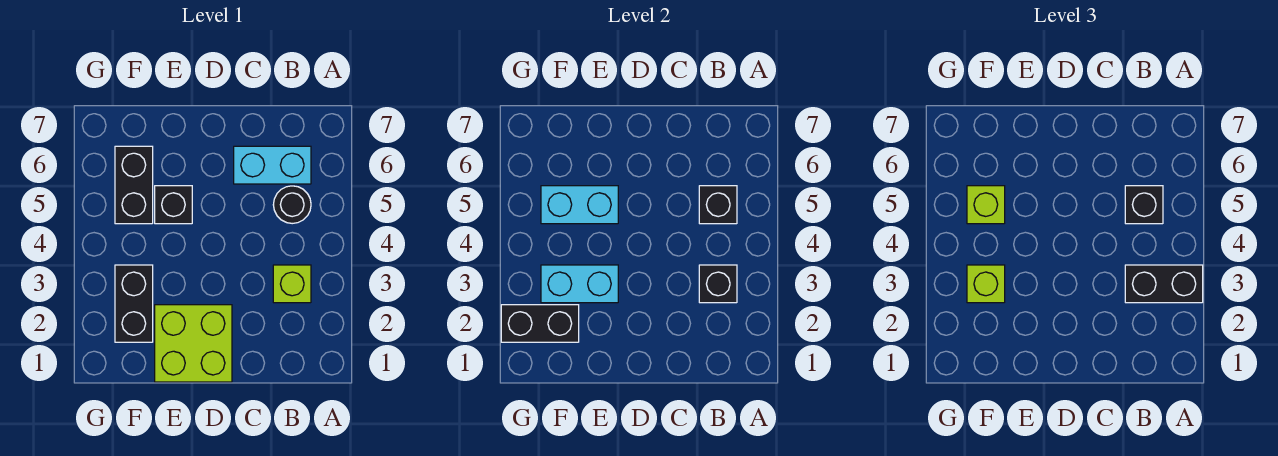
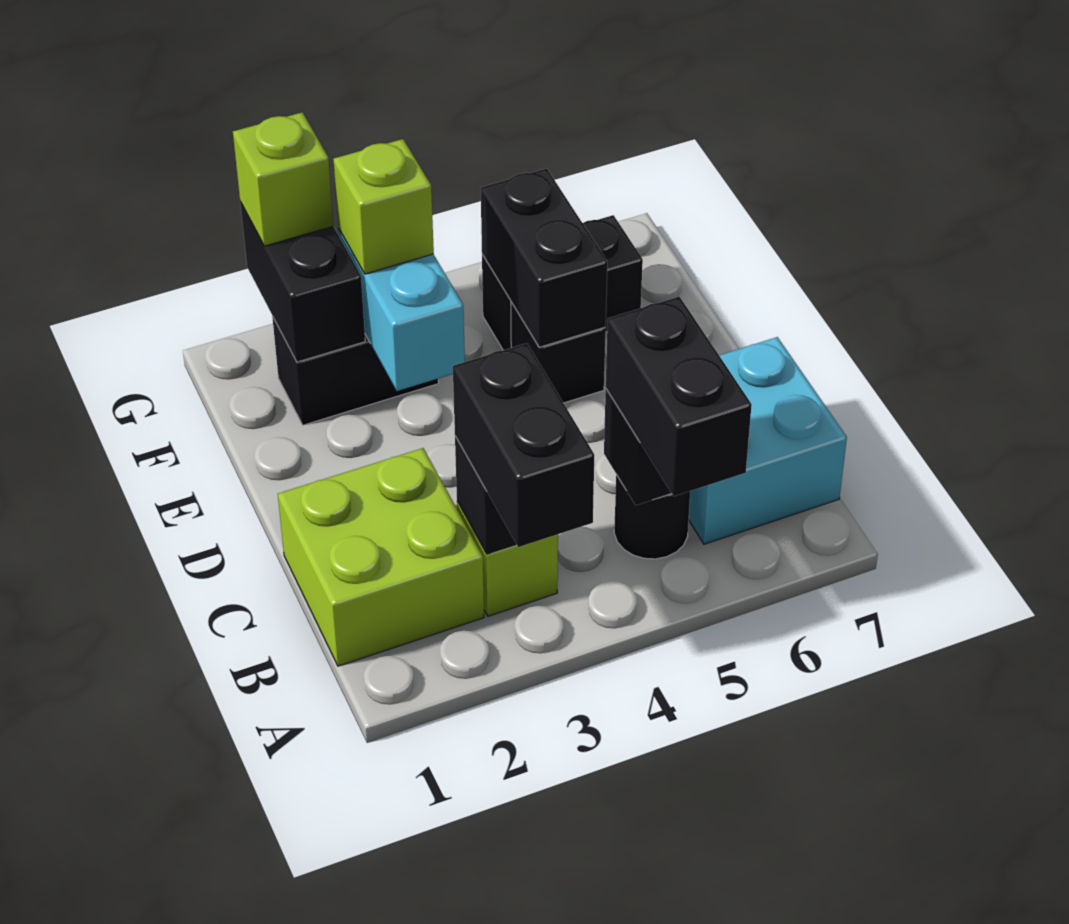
black 1x1 brick [1125,186,1163,224] -> black 1x2 brick [606,297,752,496]
cyan 1x2 brick [234,146,311,184] -> cyan 2x2 brick [689,337,847,544]
lime 2x2 brick [155,305,232,382] -> lime 2x2 brick moved to [278,448,484,666]
cyan 1x2 brick [541,186,618,224] -> black 1x2 brick [481,168,607,347]
lime 1x1 brick [967,186,1005,224] -> lime 1x1 brick moved to [233,112,334,246]

